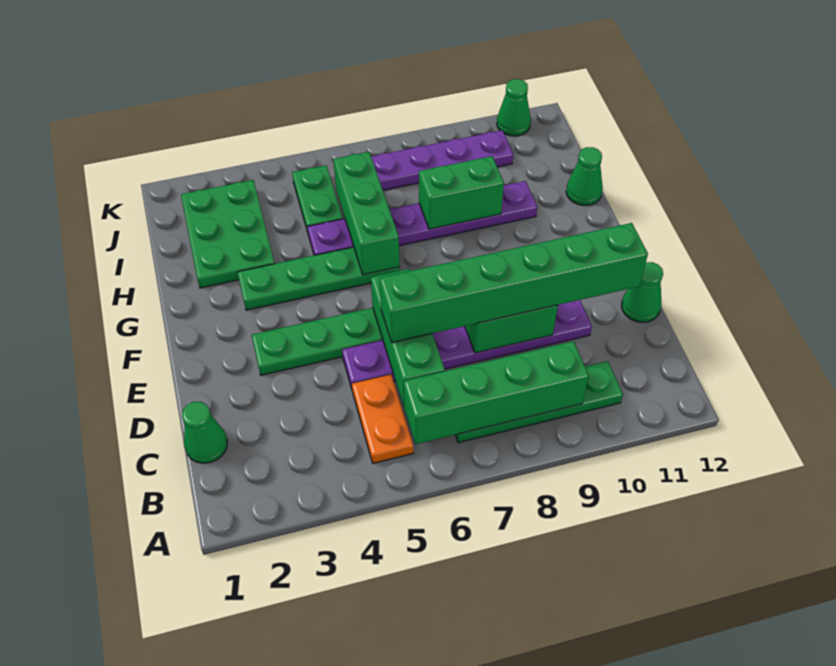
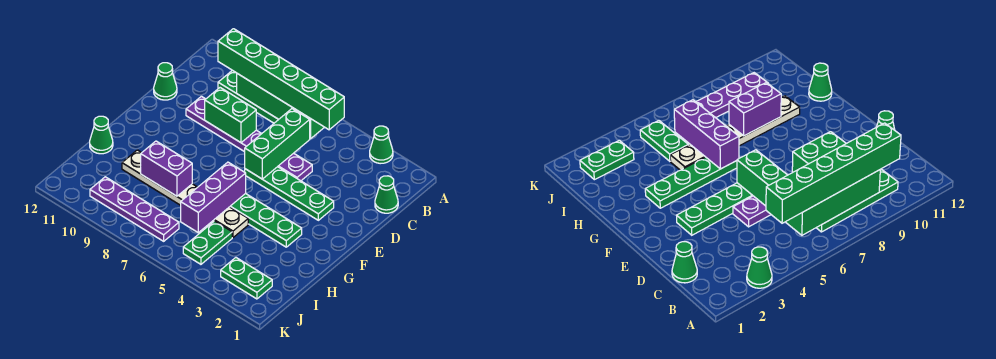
orange 1x2 plate [352,375,413,463] -> none
green 1x6 brick [379,223,648,342] -> green 1x6 brick moved to [218,29,344,130]
green 1x3 brick [333,152,400,275] -> purple 1x3 brick [181,162,246,232]
green 2x3 plate [181,180,275,288] -> green 1x2 plate [221,258,272,299]
purple 1x6 plate [307,181,537,255] -> white 1x6 plate [122,150,248,237]
green 1x2 brick [419,156,504,229] -> purple 1x2 brick [141,141,192,196]
green 1x1 cone [497,79,531,136] -> green 1x1 cone moved to [370,126,393,164]

